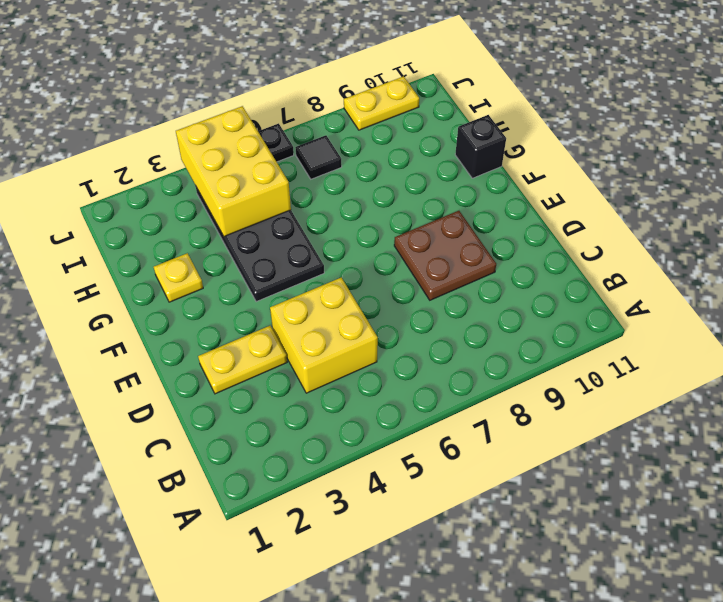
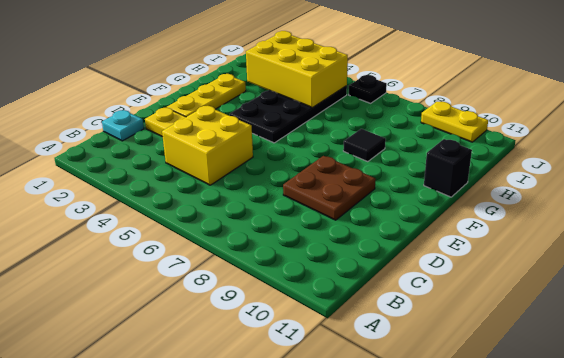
none -> cyan 1x1 plate [102,110,144,141]
yellow 1x1 plate [154,253,203,302] -> yellow 1x3 plate [167,74,246,117]
yellow 2x3 brick [176,106,291,236] -> yellow 2x3 brick turned to [246,31,348,108]
black 1x1 tile [296,135,342,179] -> black 1x1 tile moved to [343,129,386,162]

